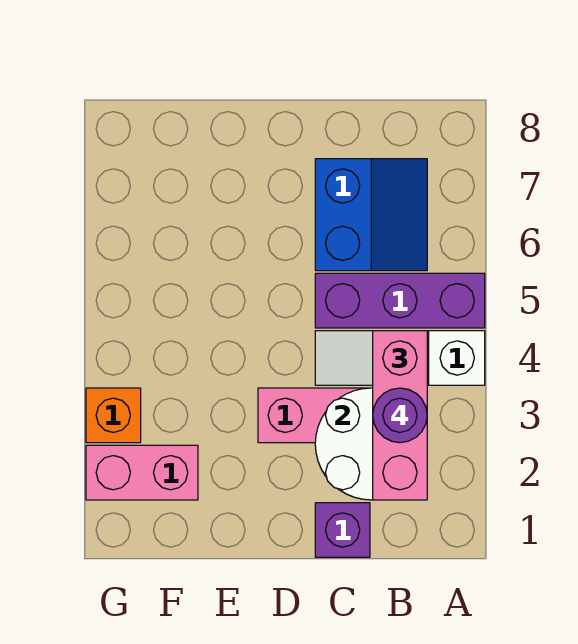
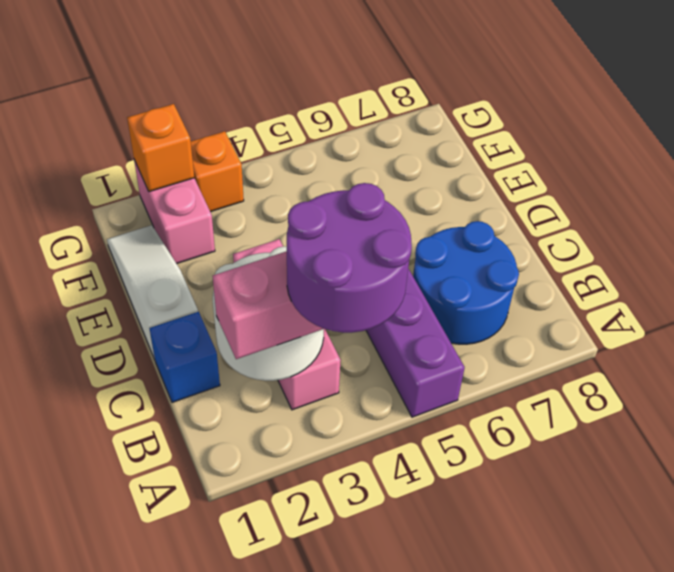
white 1x3 slope [315,331,485,385] -> white 1x3 slope moved to [107,225,198,359]
purple 1x1 round brick [373,388,427,443] -> purple 2x2 round brick [287,183,412,333]
blue 2x2 slope [315,159,427,271] -> blue 2x2 round brick [413,221,519,344]
purple 1x1 brick [315,503,370,557] -> blue 1x1 brick [149,312,220,402]
none -> orange 1x1 brick [127,104,194,192]

